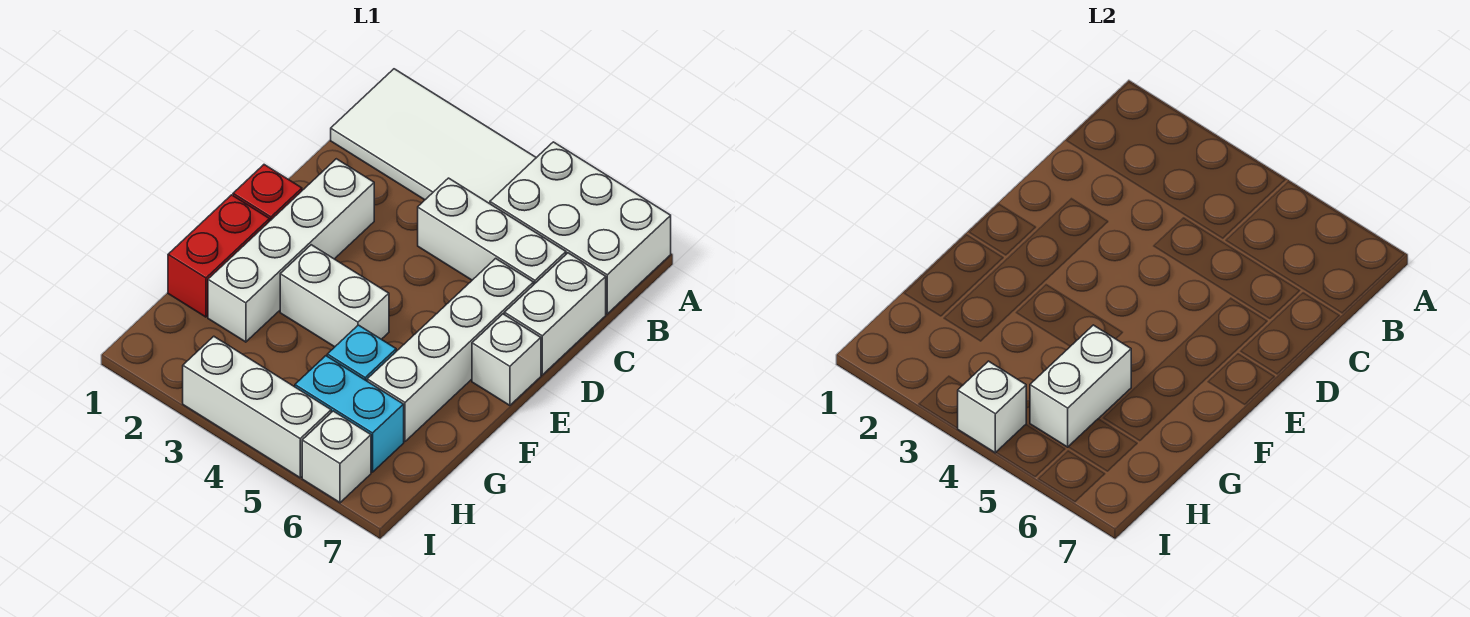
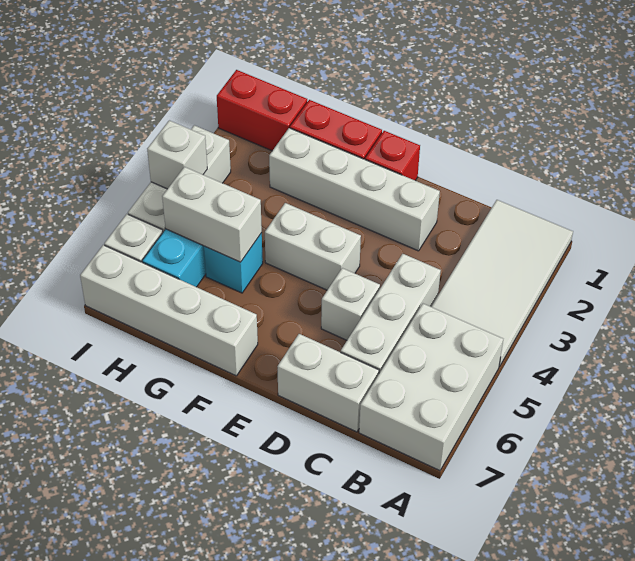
white 1x4 brick [367,258,534,441] -> white 1x4 brick moved to [80,245,258,376]
white 1x1 brick [472,314,541,405] -> white 1x1 brick moved to [321,268,380,340]
white 1x2 brick [280,245,389,347] -> white 1x2 brick turned to [265,203,361,290]
none -> red 1x2 brick [217,70,307,151]

